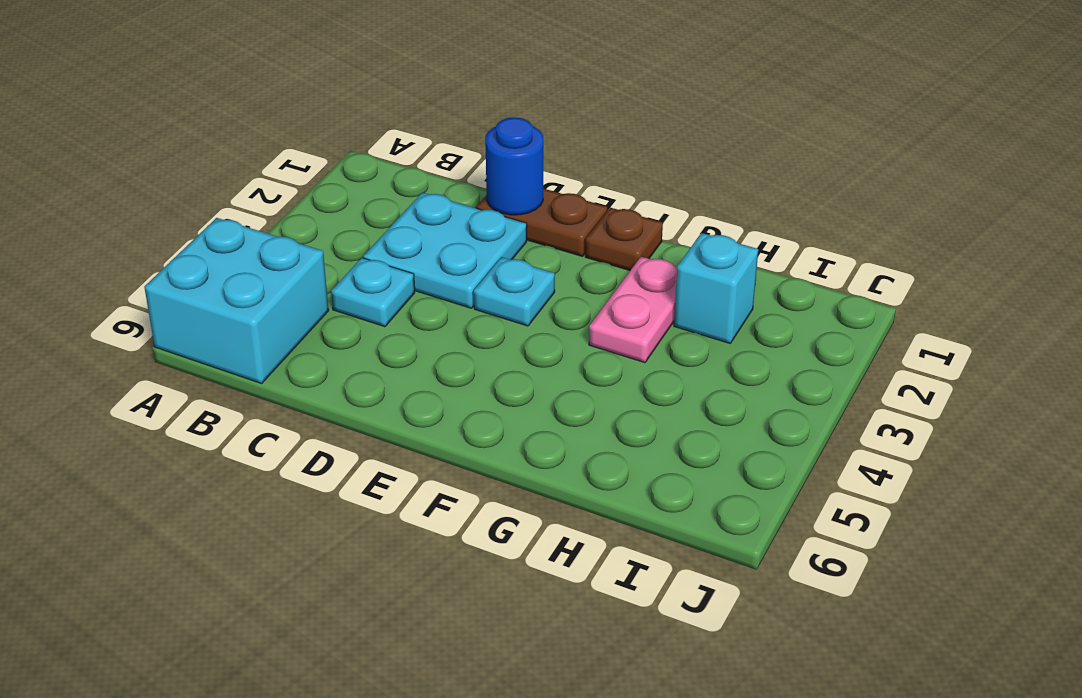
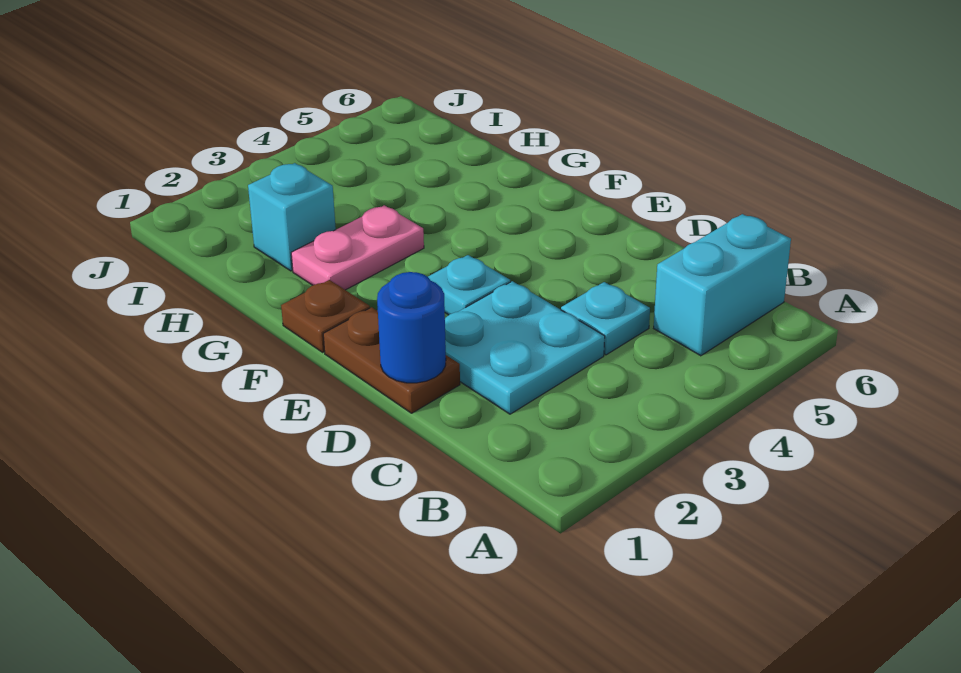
cyan 2x2 brick [144,218,329,383] -> cyan 1x2 brick [654,214,791,356]

